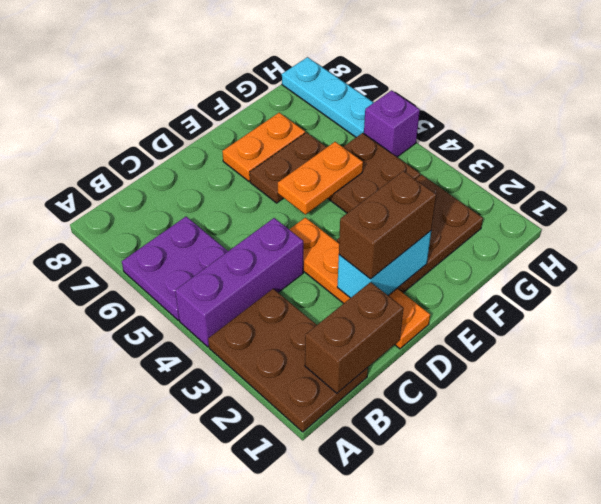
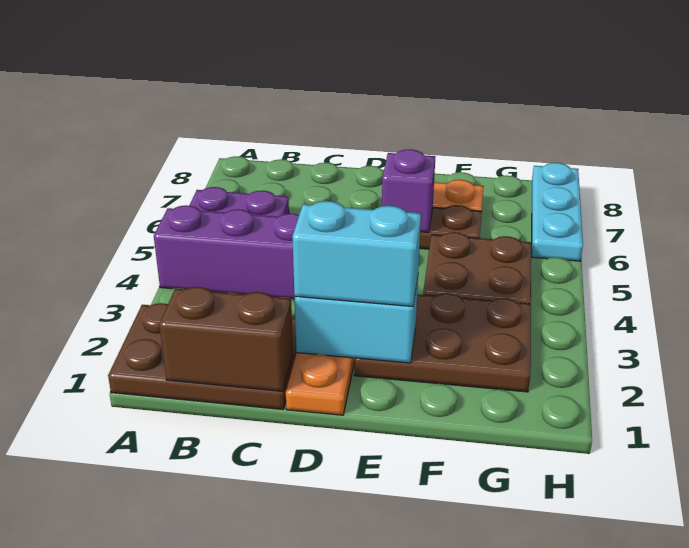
brown 2x3 plate [208,289,368,432] -> brown 2x3 plate turned to [108,303,296,409]
brown 1x2 brick [339,171,436,279] -> cyan 1x2 brick [292,201,421,306]
orange 1x2 plate [278,142,363,215] -> none
purple 1x1 brick [364,90,420,157] -> purple 1x1 brick moved to [382,149,435,232]

